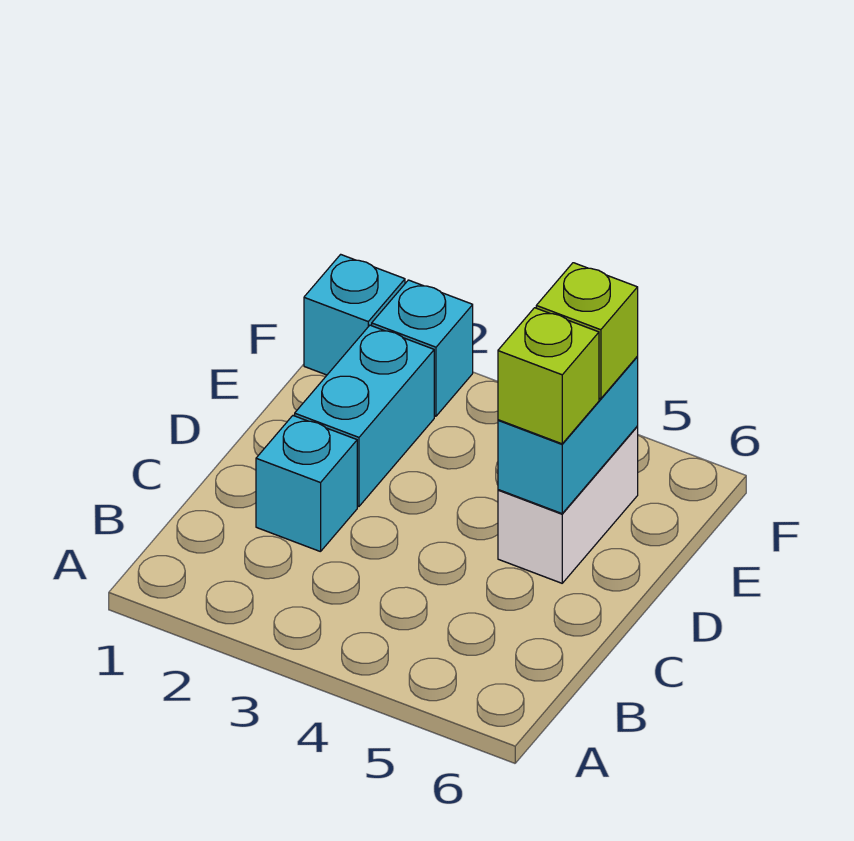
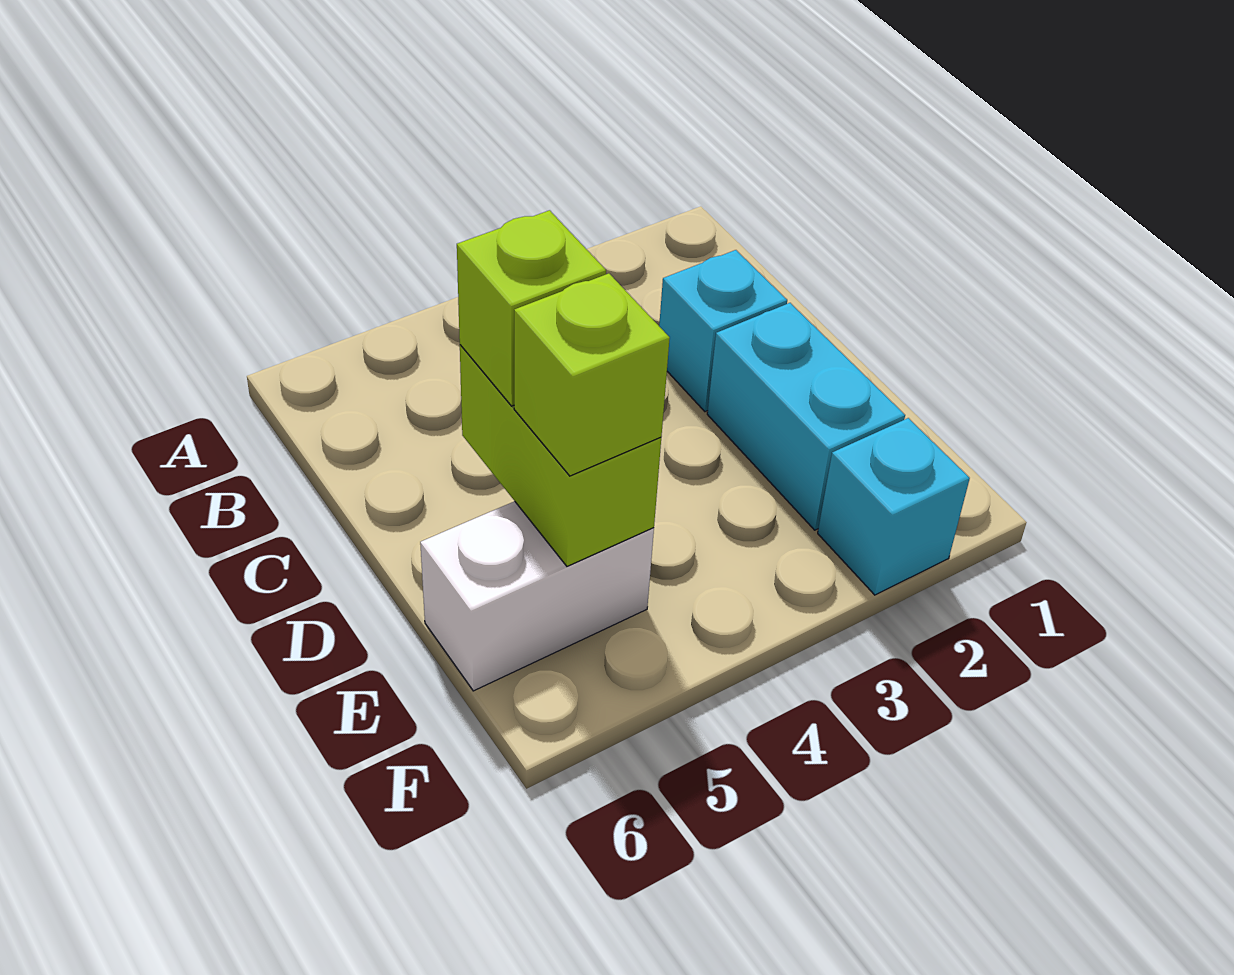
white 1x2 brick [498,427,638,583] -> white 1x2 brick turned to [420,501,654,691]
cyan 1x2 brick [498,357,638,513] -> lime 1x2 brick [460,345,661,566]
cyan 1x1 brick [304,254,405,375] -> none

